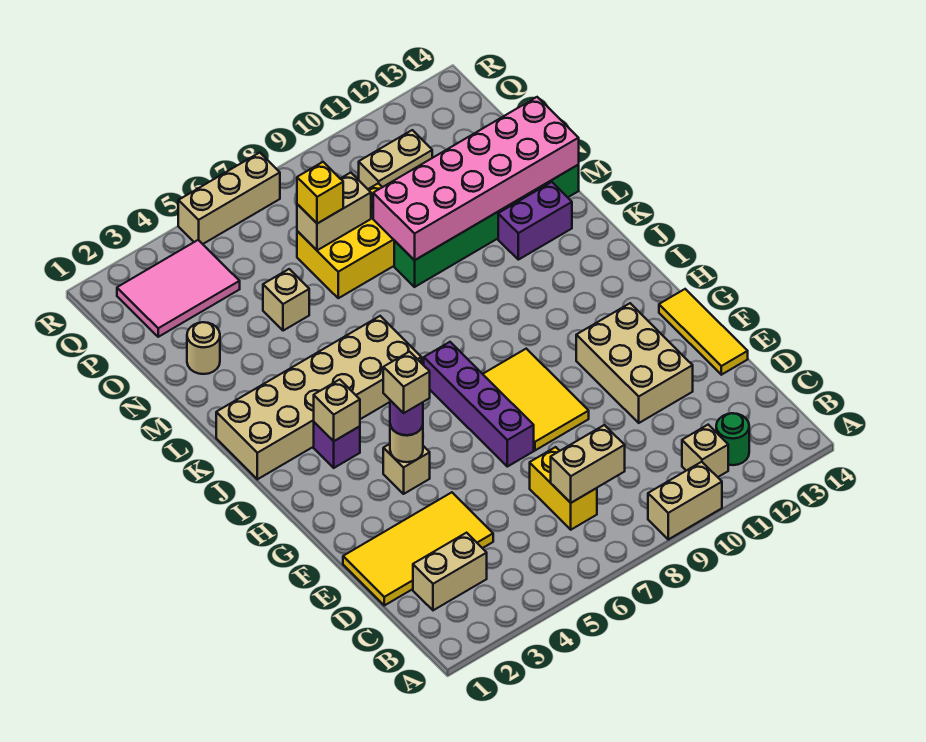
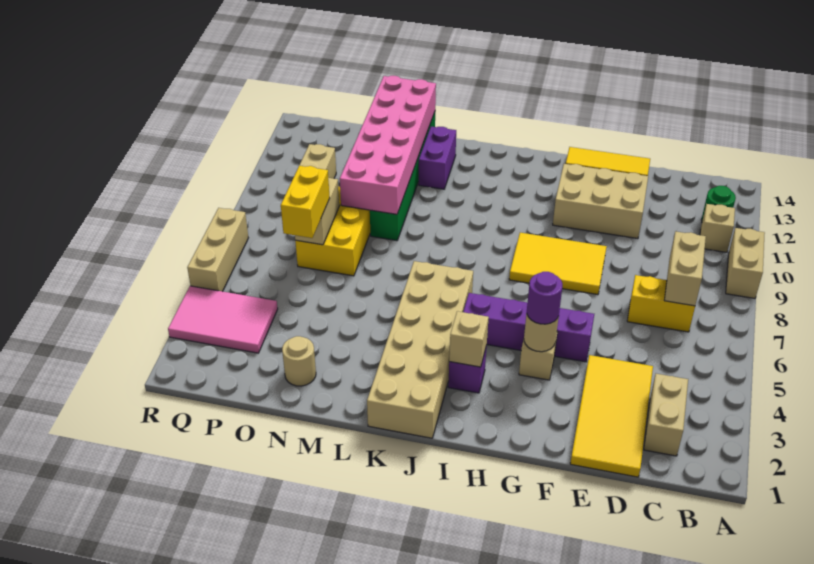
purple 1x4 brick [424,342,534,467] -> purple 1x4 brick moved to [463,293,594,362]
tan 1x1 brick [383,352,430,413] -> none
tan 1x1 brick [263,269,309,331] -> none
yellow 1x1 brick [297,162,343,224] -> yellow 1x2 brick [281,166,330,238]
pink 2x3 tile [117,240,240,337] -> pink 2x3 tile turned to [168,286,278,353]

